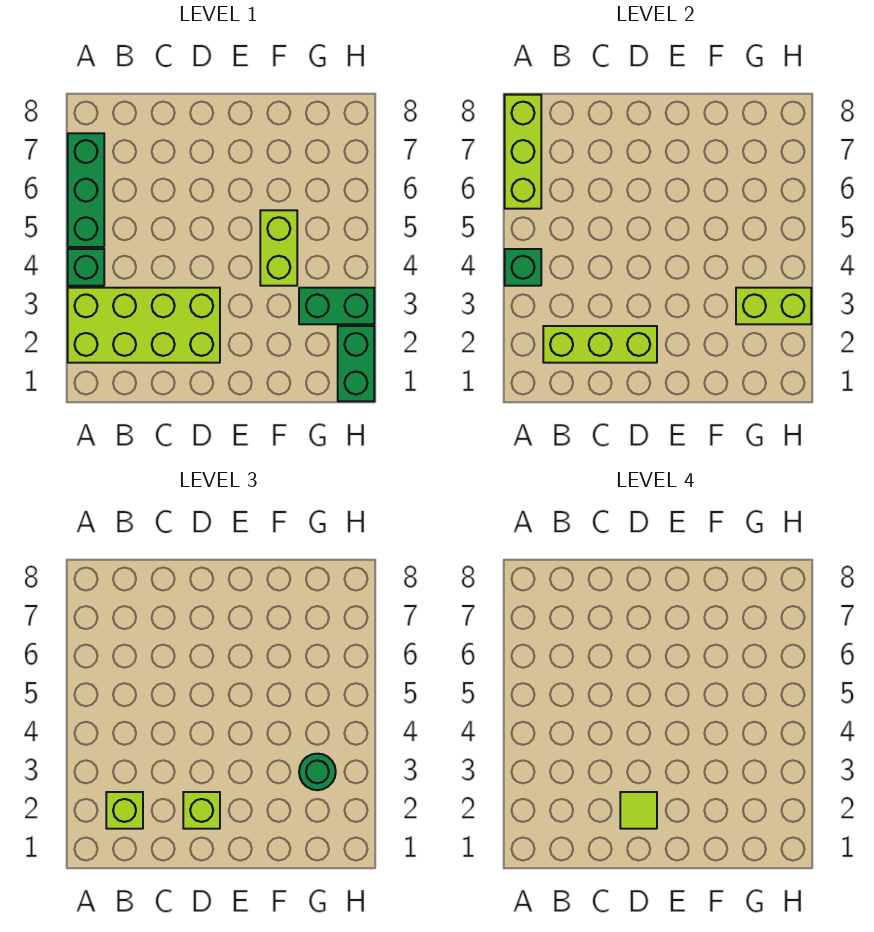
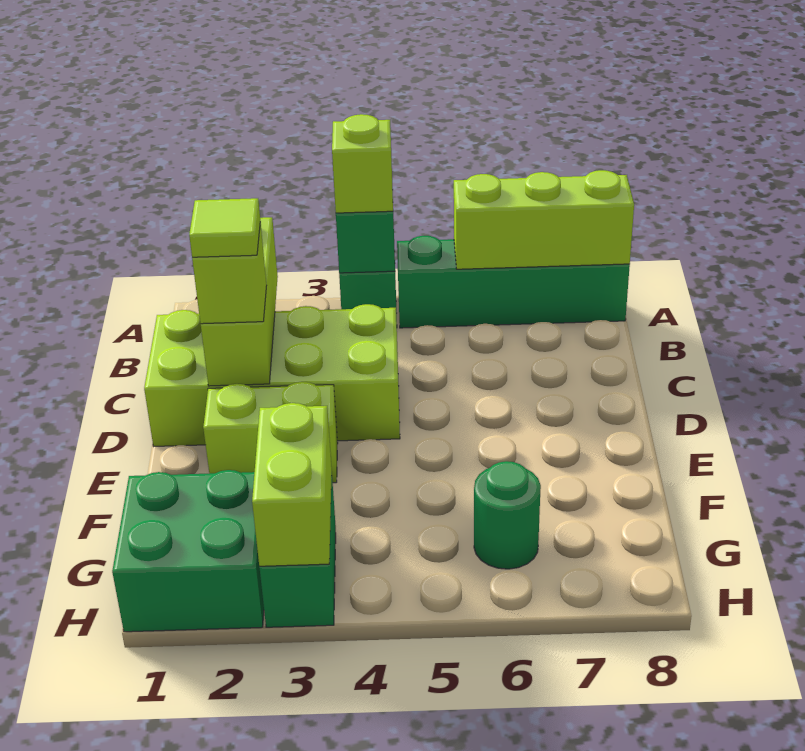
lime 2x4 brick [68,288,220,363] -> lime 2x4 brick turned to [144,304,400,446]
green 1x3 brick [68,133,104,247] -> green 1x4 brick [397,236,630,328]
lime 1x1 brick [106,792,143,829] -> lime 1x1 brick moved to [332,114,393,213]
lime 1x2 brick [260,210,297,286] -> lime 1x2 brick moved to [203,382,338,483]
green 1x1 round brick [299,754,336,790] -> green 1x1 round brick moved to [474,461,541,569]
green 1x2 brick [338,326,374,401] -> green 2x2 brick [112,470,264,632]

